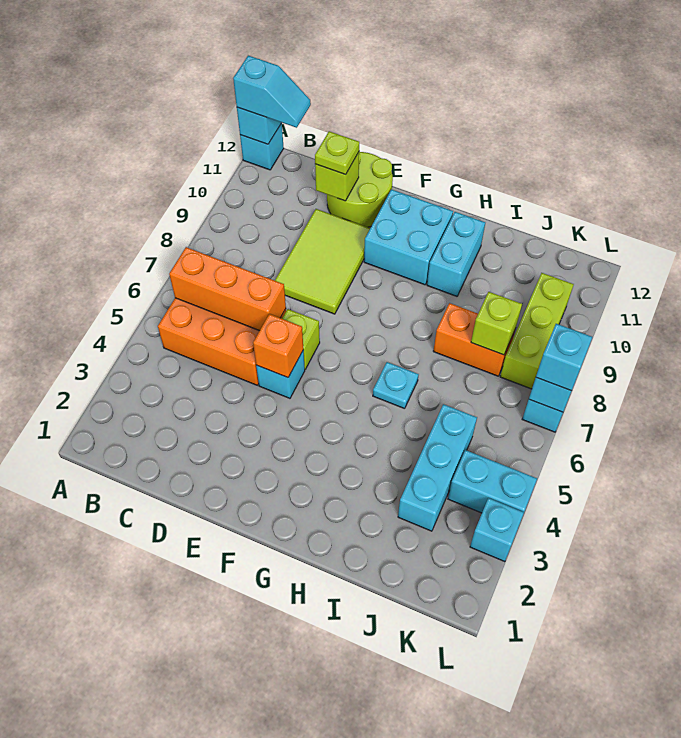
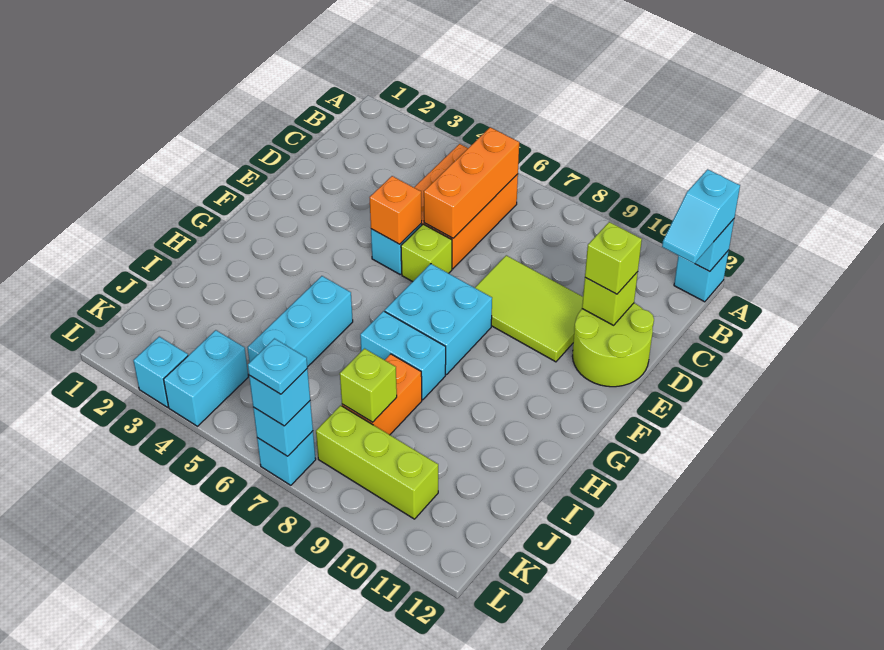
lime 1x1 plate [315,131,359,175] -> lime 1x1 brick [585,222,642,294]
cyan 2x2 brick [364,189,453,285] -> cyan 2x2 brick moved to [385,264,492,375]
cyan 1x1 plate [373,362,419,409] -> cyan 1x1 plate moved to [248,339,307,394]
cyan 1x2 brick [427,212,485,296] -> cyan 1x2 brick moved to [360,311,446,400]
cyan 1x3 brick [398,404,477,531] -> cyan 1x3 brick turned to [247,276,353,367]

